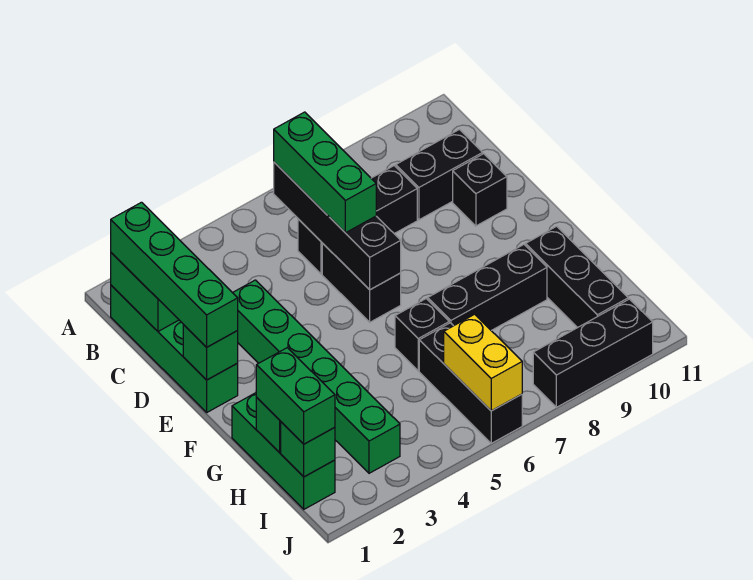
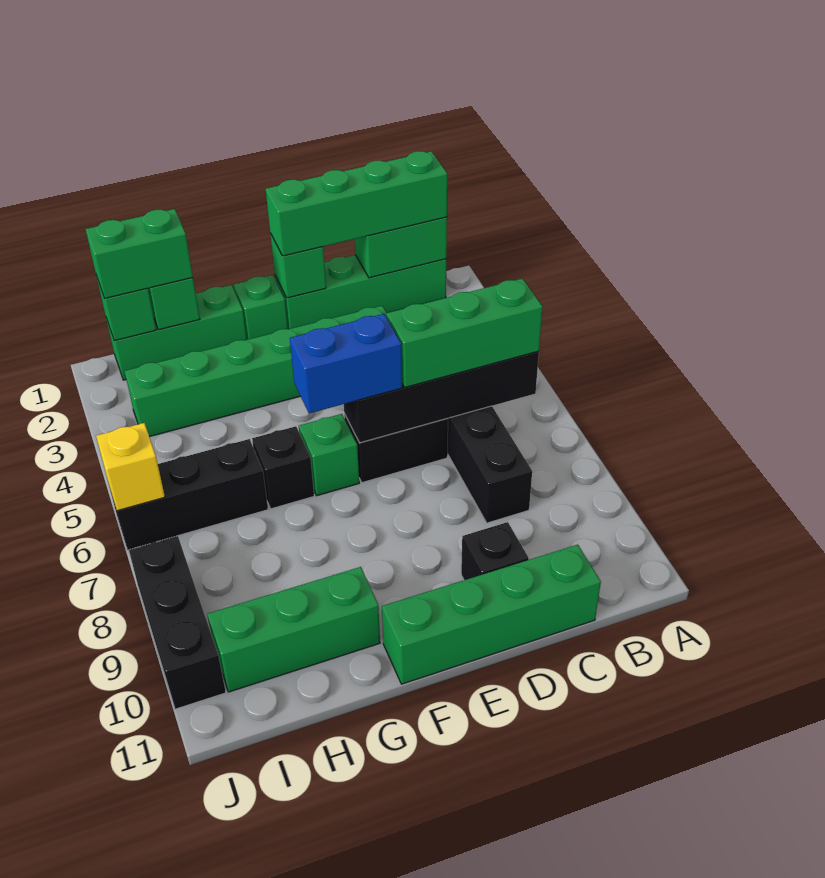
black 1x2 brick [396,130,483,220] -> none
none -> green 1x4 brick [382,545,601,684]
none -> blue 1x2 brick [290,314,402,413]
none -> green 1x1 brick [234,275,288,340]
none -> green 1x1 brick [299,414,359,496]
black 1x3 brick [428,245,547,331] -> none
black 1x3 brick [526,226,628,328] -> green 1x3 brick [207,567,380,692]
yellow 1x2 brick [444,314,522,411] -> yellow 1x1 brick [96,423,165,511]

